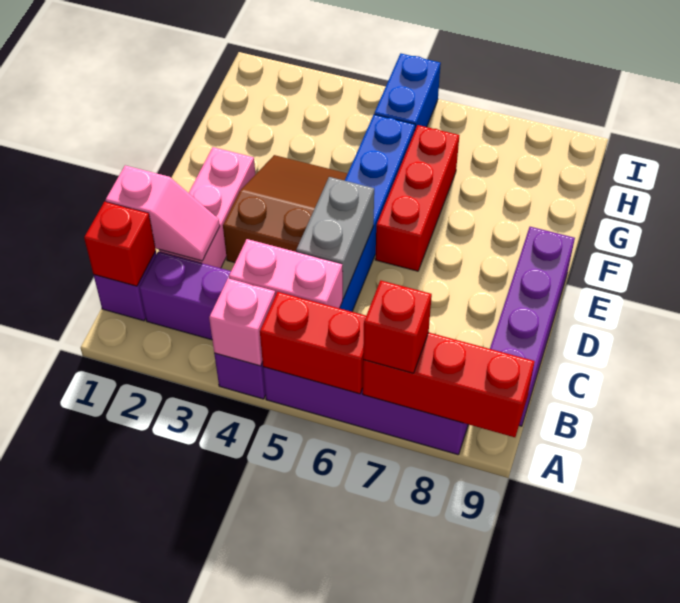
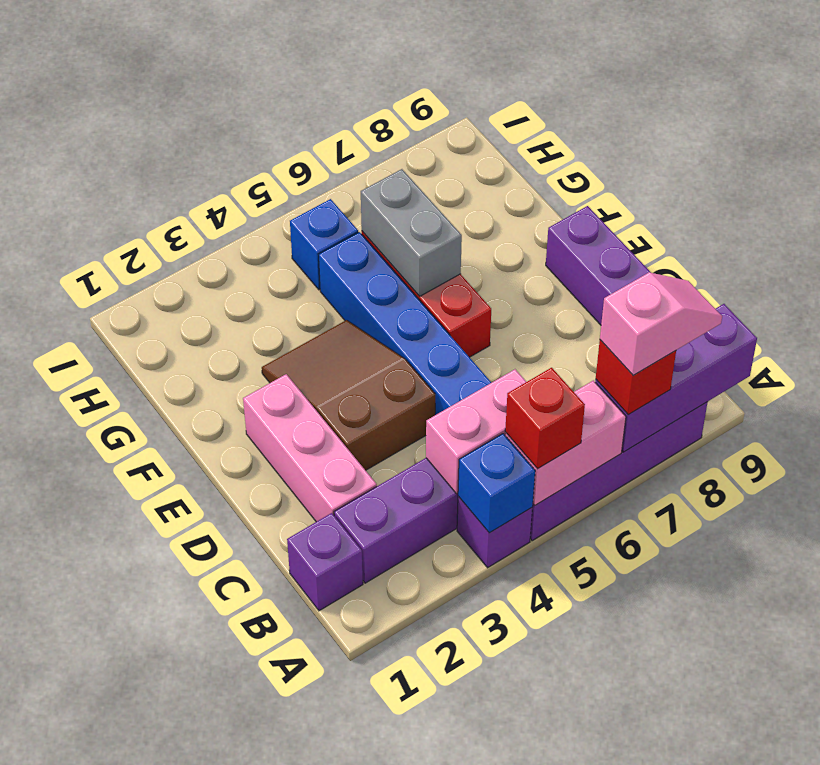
pink 1x1 brick [209,278,275,366] -> blue 1x1 brick [458,434,535,533]
red 1x2 brick [260,292,366,394] -> pink 1x2 brick [505,380,626,505]
red 1x3 brick [363,332,535,437] -> purple 1x3 brick [595,304,757,452]
red 1x1 brick [84,202,156,286] -> red 1x1 brick moved to [505,368,585,469]
pink 1x2 slope [106,165,220,261] -> pink 1x2 slope moved to [600,272,722,375]
grey 1x2 brick [296,177,374,298] -> grey 1x2 brick moved to [361,169,462,296]
blue 1x2 brick [374,53,441,129] -> blue 1x1 brick [290,199,358,290]

